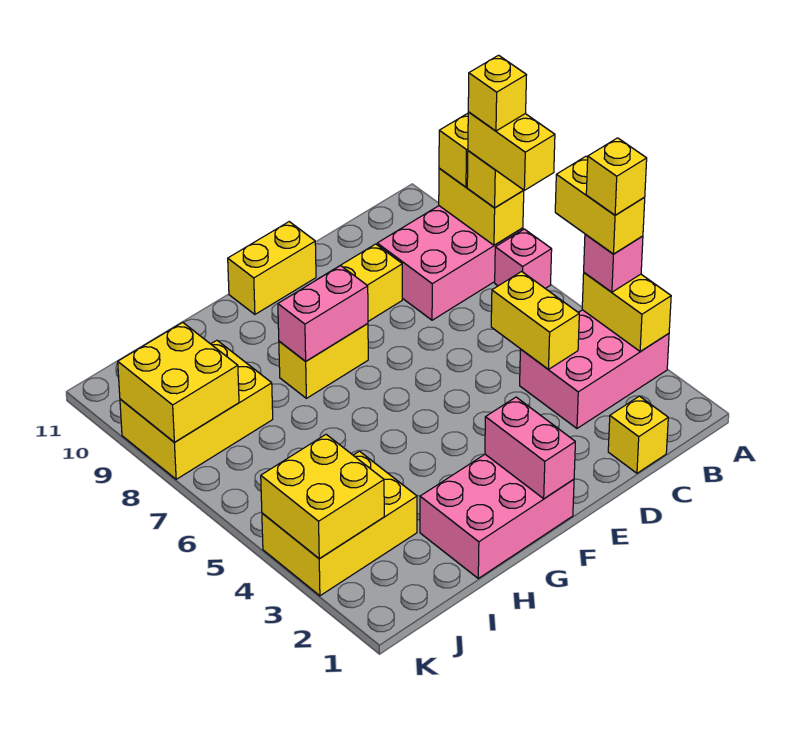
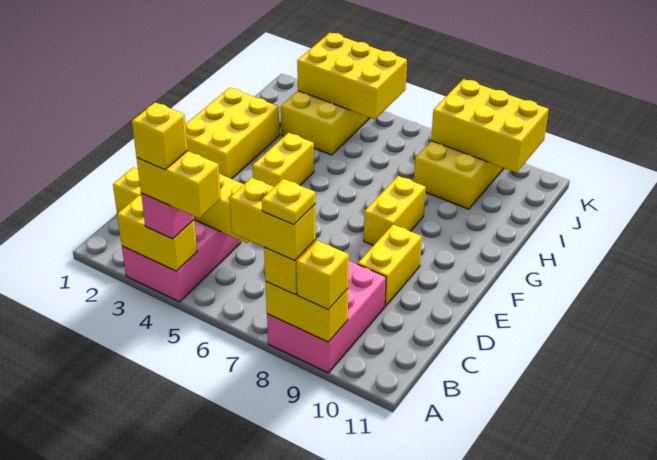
pink 1x1 brick [495,229,552,288] -> none
yellow 1x1 brick [468,55,526,131] -> yellow 1x1 plate [262,179,315,225]
yellow 1x2 brick [228,222,316,314] -> yellow 1x2 brick moved to [253,133,314,187]
pink 2x3 brick [420,454,574,578] -> yellow 2x3 brick [185,88,280,179]
pink 1x2 brick [485,397,575,499] -> none
pink 1x2 brick [278,266,368,361] -> none
yellow 2x2 brick [261,435,384,559] -> yellow 2x3 brick [297,33,407,119]
yellow 2x2 brick [118,322,239,442] -> yellow 2x3 brick [431,79,549,173]

